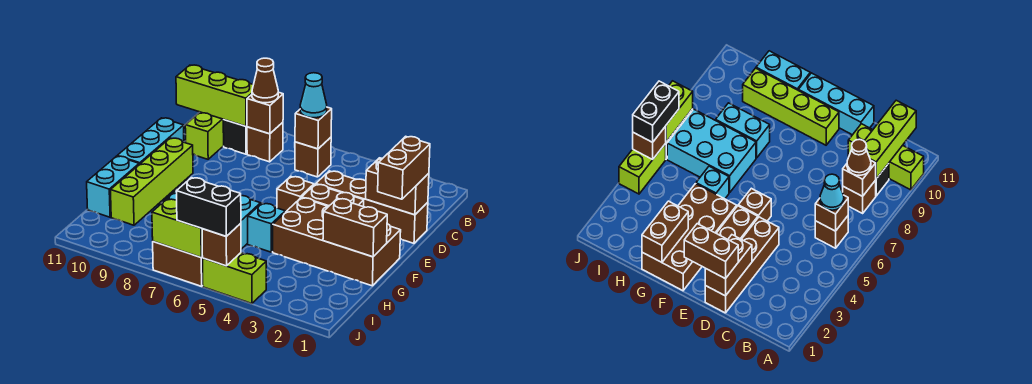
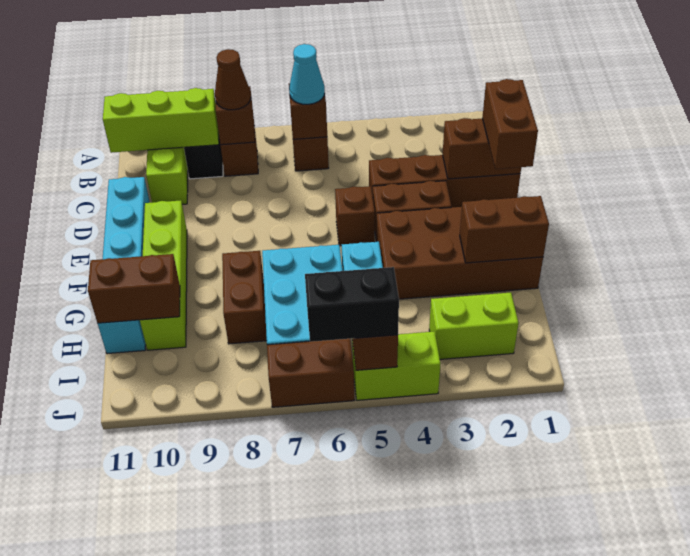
cyan 1x2 brick [715,103,770,158] -> brown 1x2 brick [222,251,267,344]
none -> brown 1x2 brick [88,254,180,323]
lime 1x2 brick [152,199,202,257] -> lime 1x2 brick moved to [429,293,519,359]

